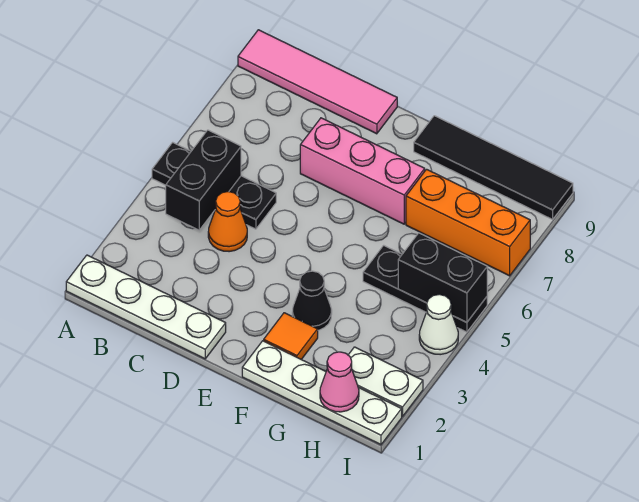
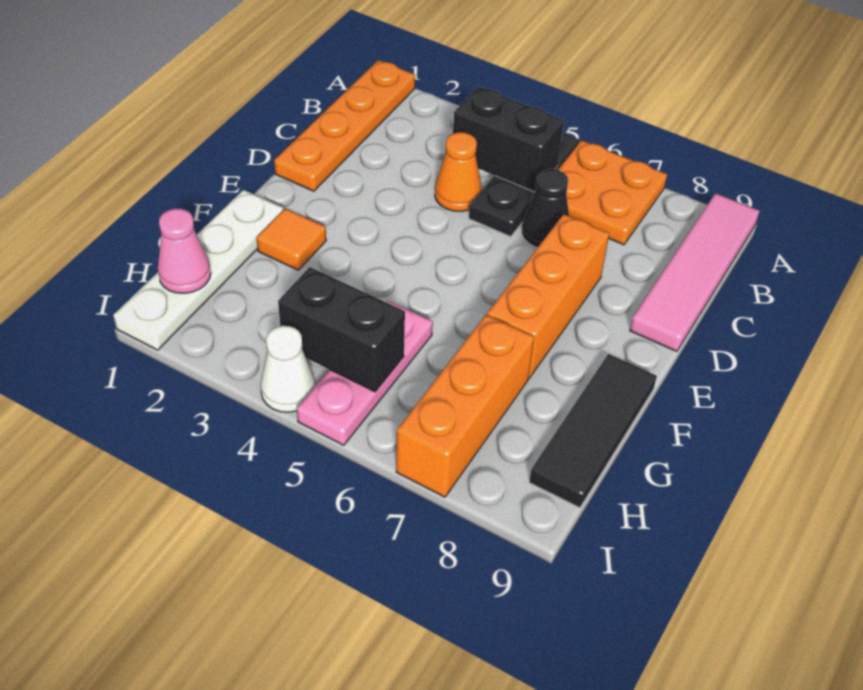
white 1x4 plate [66,255,226,359] -> orange 1x4 plate [274,60,415,191]
none -> orange 2x2 plate [558,140,667,245]
pink 1x3 brick [300,118,425,224] -> orange 1x3 brick [487,214,609,378]
black 1x1 cone [292,271,332,330] -> black 1x1 cone moved to [522,169,569,248]
black 1x4 tile [414,116,573,219] -> black 1x3 tile [529,354,657,508]
black 1x3 plate [363,245,487,332] -> pink 1x3 plate [297,301,433,445]
white 1x2 plate [349,347,423,417] -> none
black 1x2 brick [398,233,487,322] -> black 1x2 brick turned to [278,267,405,392]

